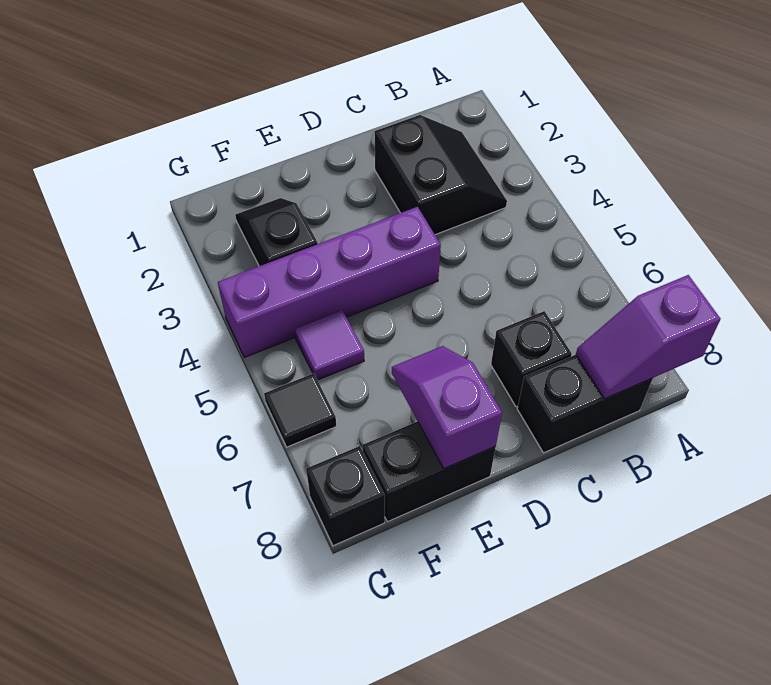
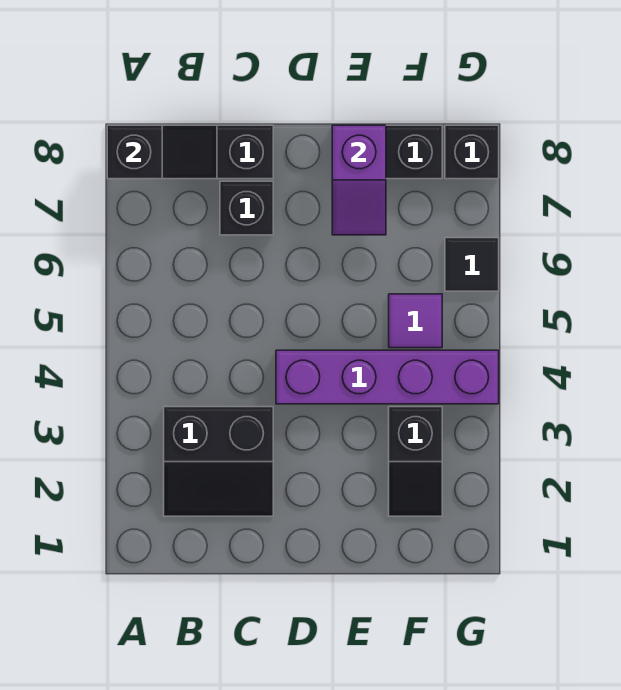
purple 1x2 slope [576,275,721,399] -> black 1x2 slope [107,125,217,179]
black 2x2 slope [375,115,507,235] -> black 2x2 slope turned to [164,407,273,516]

